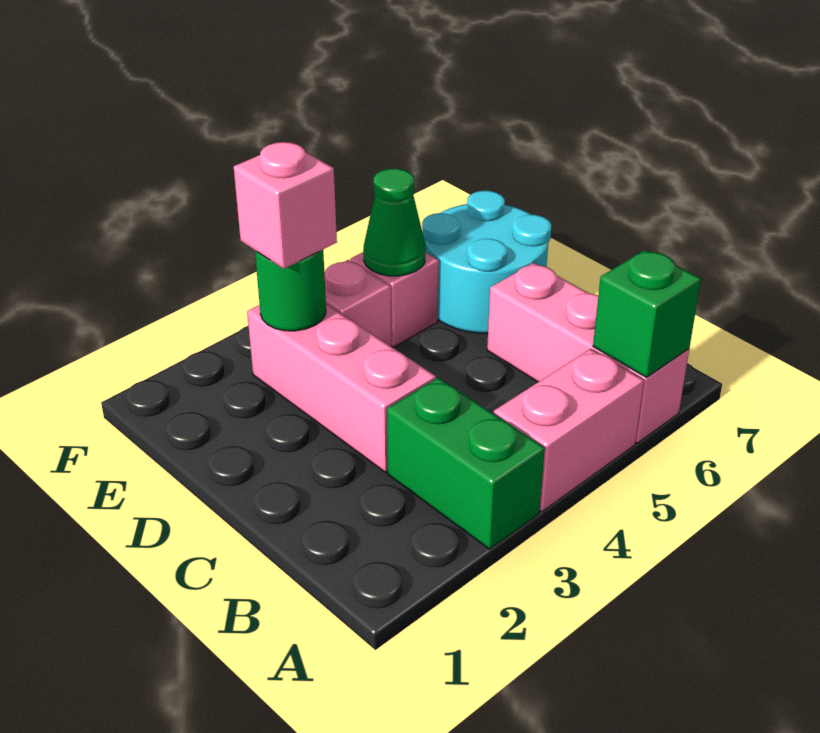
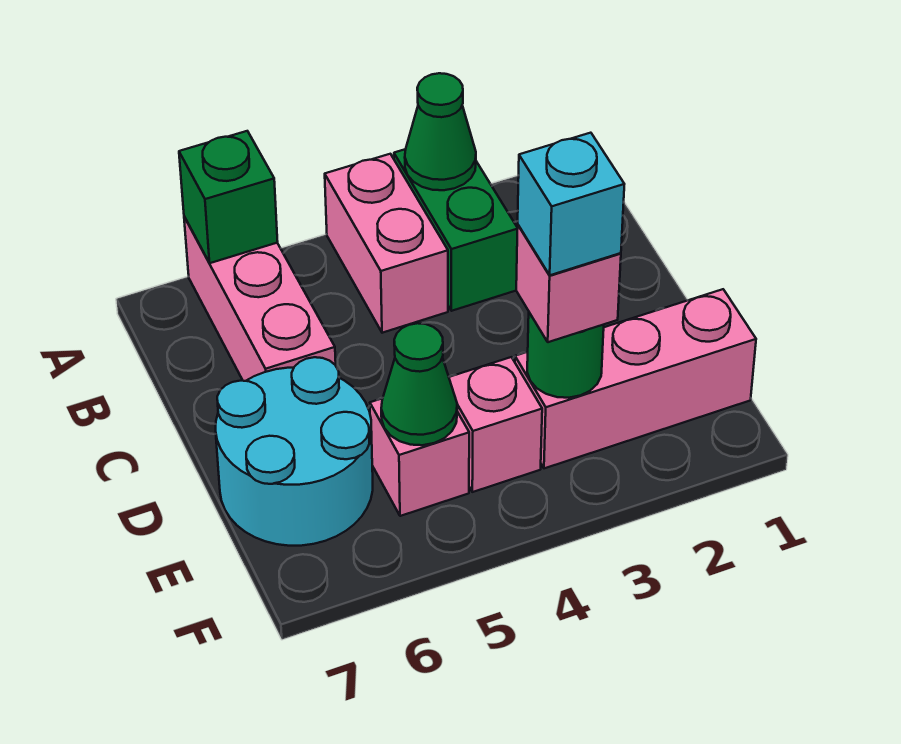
none -> green 1x1 cone [405,73,476,190]
pink 1x2 brick [494,349,644,512] -> pink 1x2 brick turned to [325,154,448,333]
pink 1x3 brick [247,304,436,472] -> pink 1x3 brick turned to [515,289,756,468]
none -> cyan 1x1 brick [518,133,624,275]

